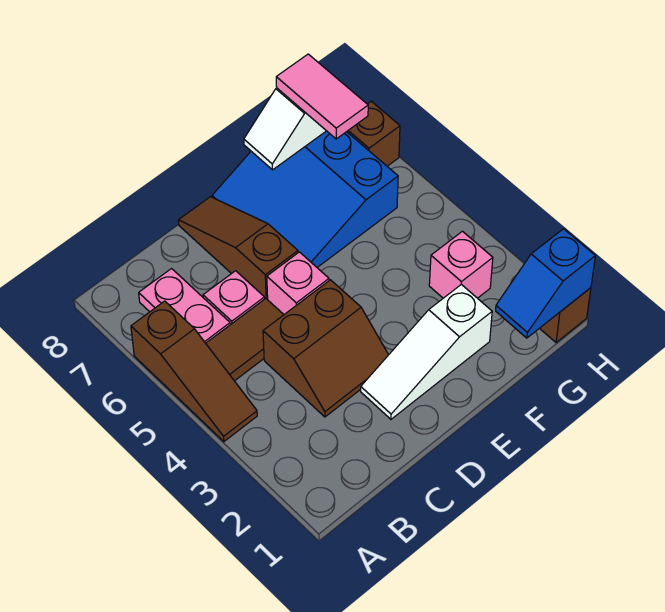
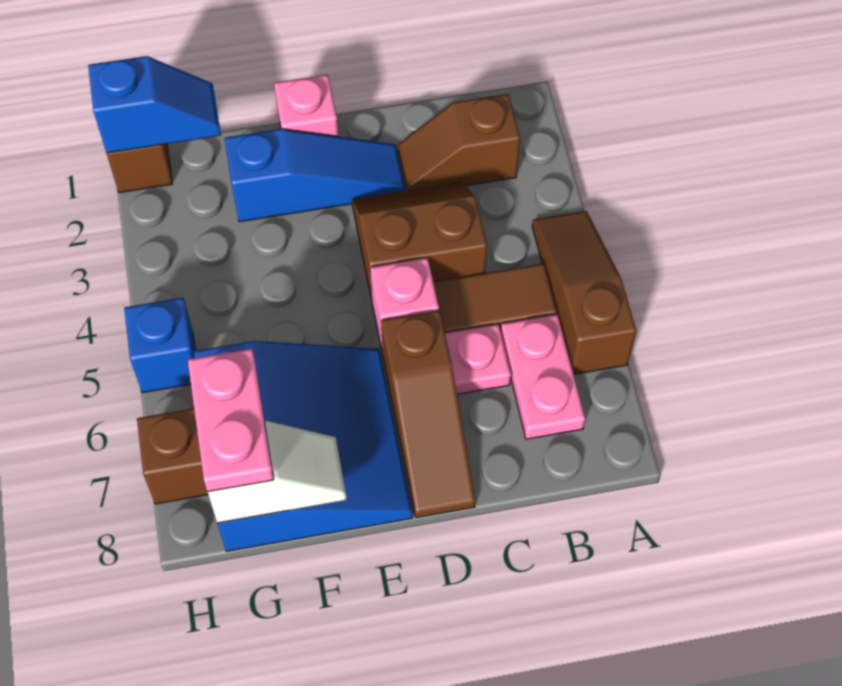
none -> brown 1x2 slope [398,94,520,190]
white 1x3 slope [361,284,492,419] -> blue 1x3 slope [224,129,405,222]
pink 1x1 brick [429,231,493,298] -> pink 1x1 brick moved to [274,75,338,137]
pink 1x2 tile [276,54,368,139] -> pink 1x2 plate [188,349,274,492]
none -> blue 1x1 brick [124,298,195,393]

